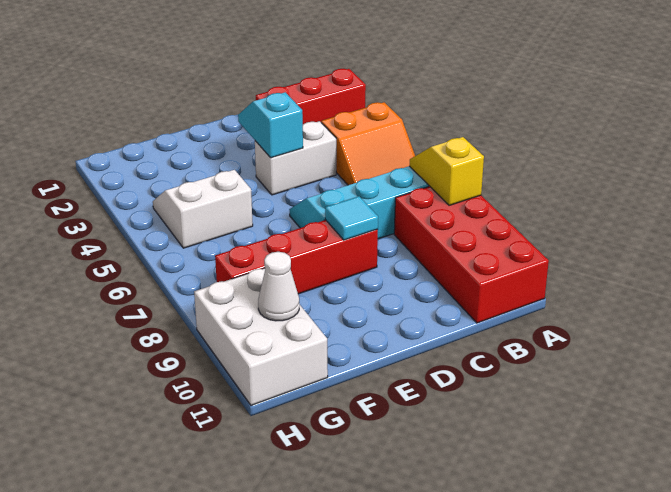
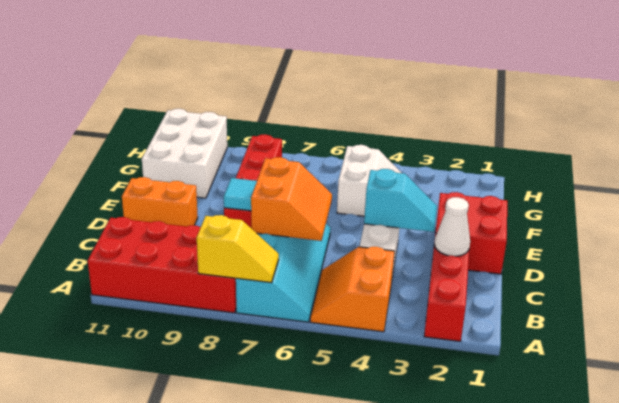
none -> orange 2x2 slope [251,157,332,241]
none -> red 2x2 brick [434,192,507,274]
none -> orange 1x2 brick [122,177,198,226]
white 2x3 brick [194,268,328,405] -> white 2x3 brick turned to [142,109,227,198]
white 1x1 cone [258,252,299,321] -> white 1x1 cone moved to [434,197,470,256]

